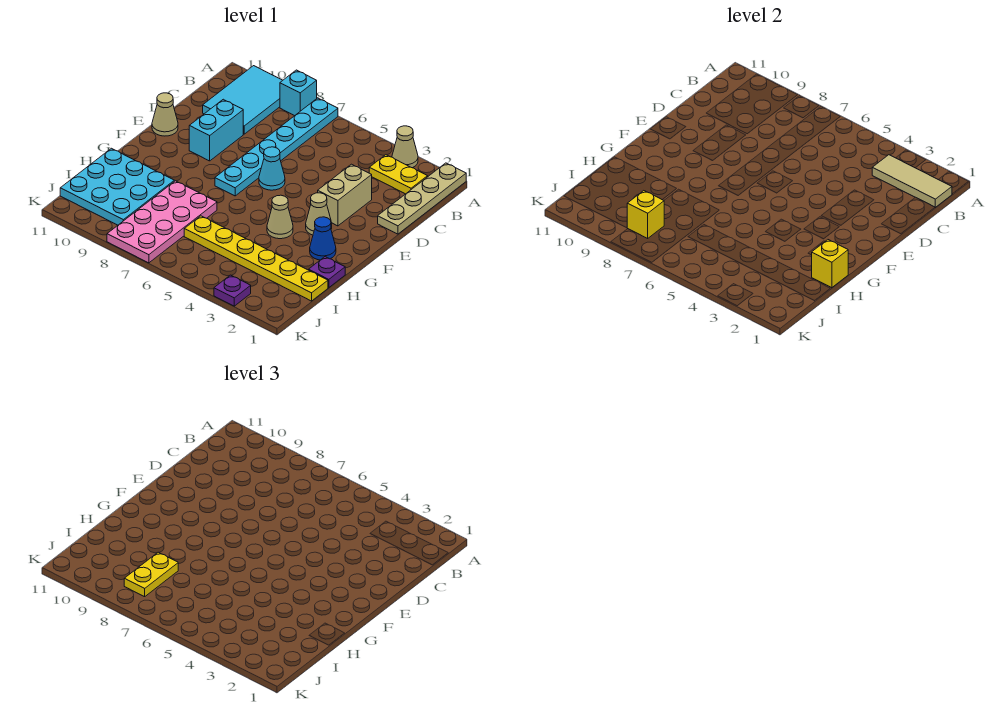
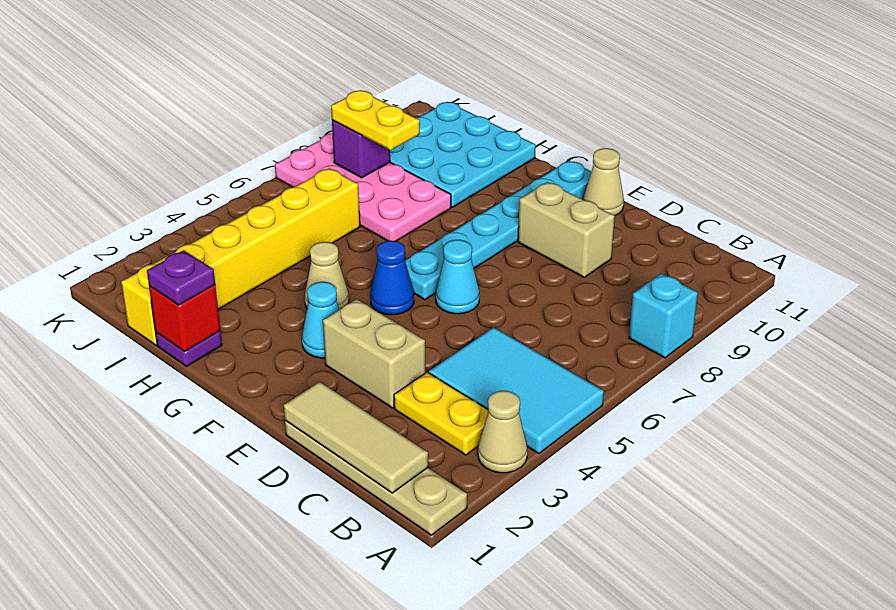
cyan 1x6 plate [215,98,338,196] -> cyan 1x6 plate turned to [405,161,591,300]
cyan 2x3 tile [203,66,283,134] -> cyan 2x3 tile moved to [429,327,604,454]
tan 1x3 tile [872,155,952,207] -> tan 1x3 tile turned to [284,382,428,493]
yellow 1x2 plate [369,155,428,194] -> yellow 1x2 plate turned to [394,372,488,455]
cyan 1x2 brick [189,99,243,161] -> tan 1x2 brick [518,182,615,277]
tan 1x1 cone [306,193,332,235] -> cyan 1x1 cone [302,282,339,358]
blue 1x1 cone [310,217,336,260] -> blue 1x1 cone moved to [370,241,414,315]
yellow 1x1 brick [812,240,848,288] -> red 1x1 brick [149,285,220,351]
yellow 1x6 plate [184,216,328,301] -> yellow 1x6 brick [121,168,360,345]
yellow 1x1 brick [627,191,664,238] -> purple 1x1 brick [332,120,390,178]
purple 1x1 plate [214,275,251,306] -> purple 1x1 plate moved to [147,250,215,305]

